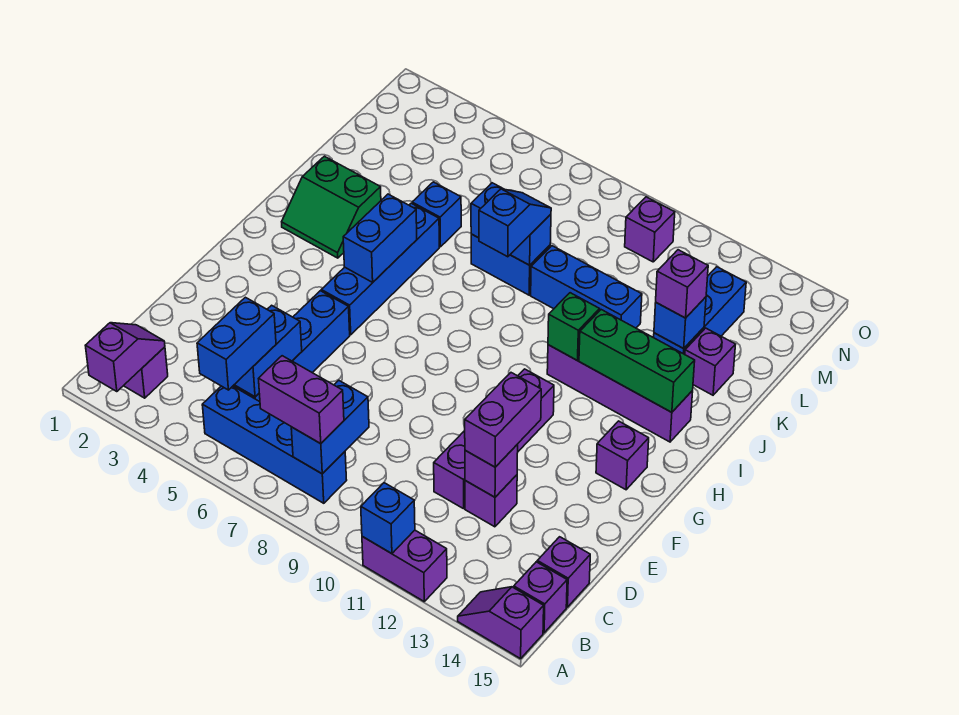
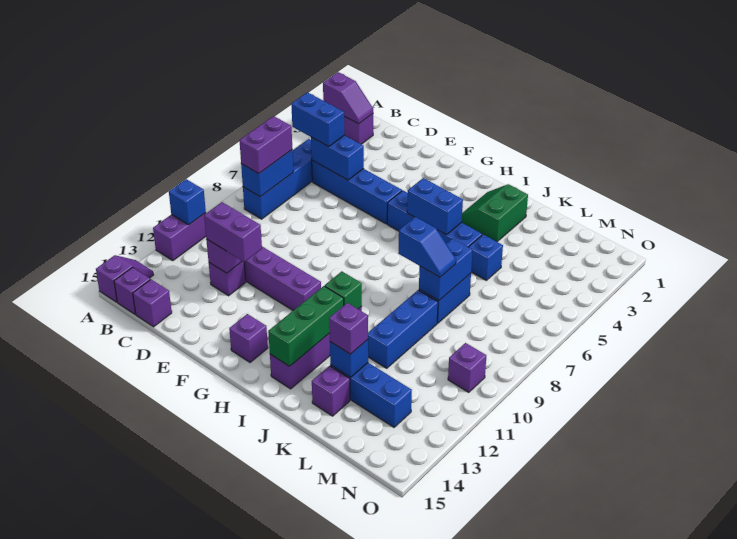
blue 1x2 brick [291,380,369,474] -> blue 1x2 brick turned to [241,150,293,197]

